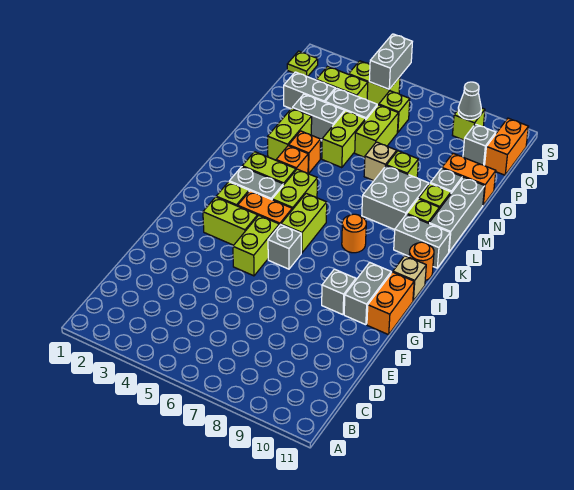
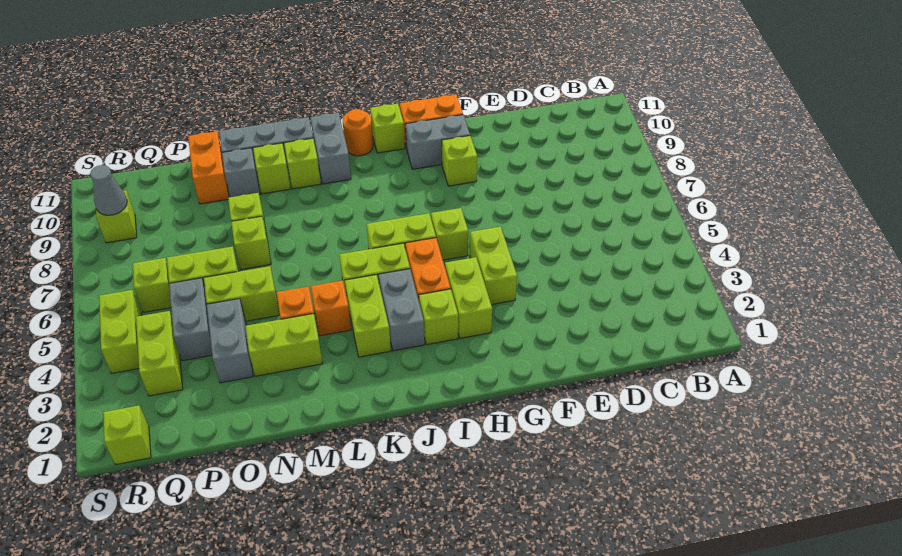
lime 1x2 brick [233,215,279,276] -> lime 1x2 brick turned to [470,227,517,305]
grey 1x1 brick [322,269,356,315] -> lime 1x1 brick [442,136,477,186]
grey 1x1 brick [268,225,301,269] -> lime 1x1 brick [431,208,468,260]
tan 1x1 brick [393,256,426,301] -> lime 1x1 brick [370,104,405,153]
orange 1x1 round brick [342,214,366,253] -> none
grey 2x2 brick [362,166,429,230] -> none
tan 1x1 brick [364,142,397,181] -> lime 1x1 brick [231,216,271,269]
grey 1x2 brick [284,72,335,109] -> none
grey 1x1 brick [463,124,496,165] -> none
orange 1x2 brick [485,118,528,175] -> none
lime 1x1 plate [287,51,318,77] -> lime 1x1 brick [103,405,151,465]
grey 1x2 brick [369,34,412,89] -> none

